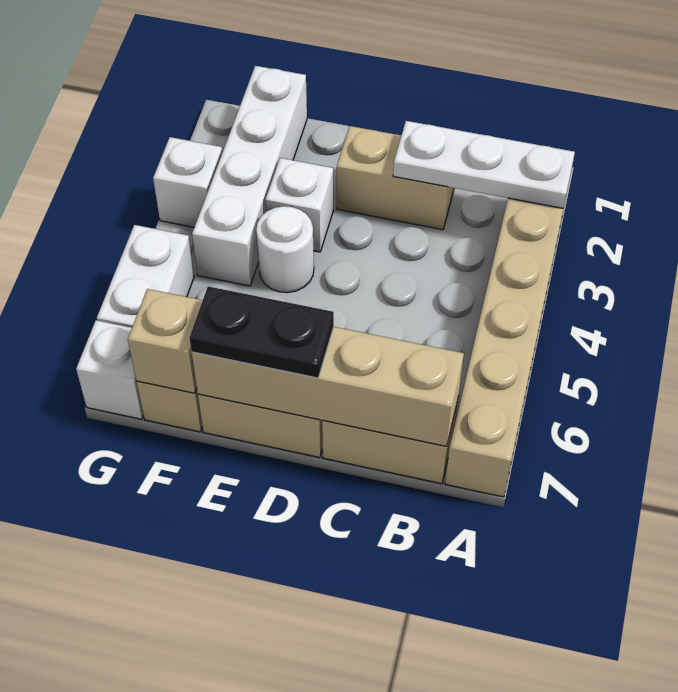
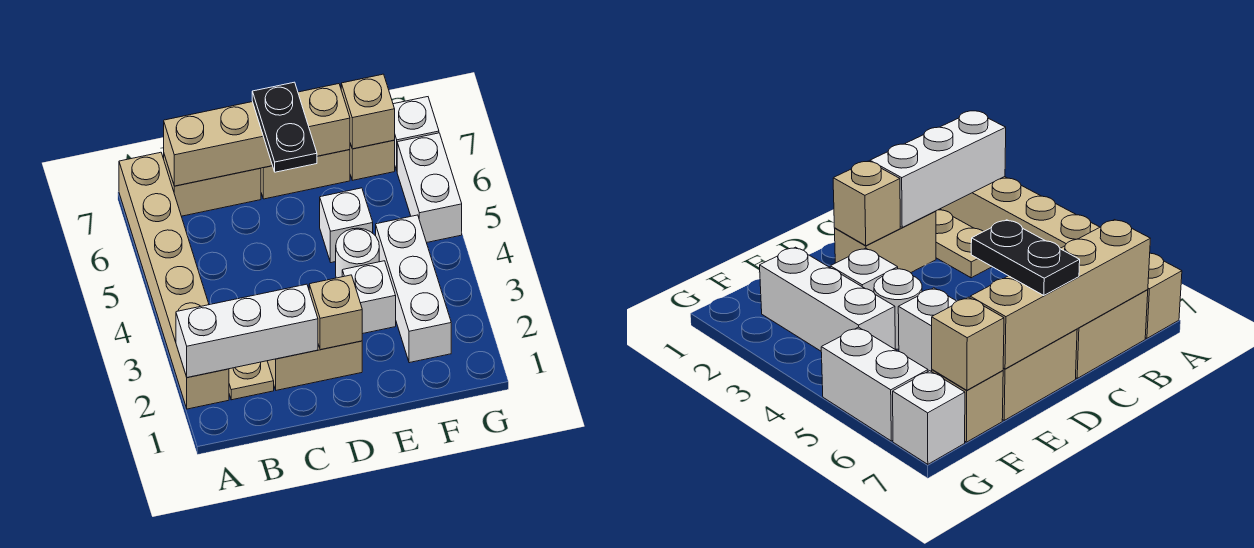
white 1x3 plate [393,121,575,208] -> white 1x3 brick [176,284,318,378]
none -> tan 1x2 plate [229,361,274,400]
none -> tan 1x1 brick [309,275,362,350]
black 1x2 plate [189,286,334,378] -> black 1x2 plate turned to [252,82,317,172]
white 1x4 brick [192,66,307,286] -> white 1x3 brick [376,215,451,363]
white 1x1 brick [153,137,222,227] -> white 1x1 brick moved to [320,188,373,263]

